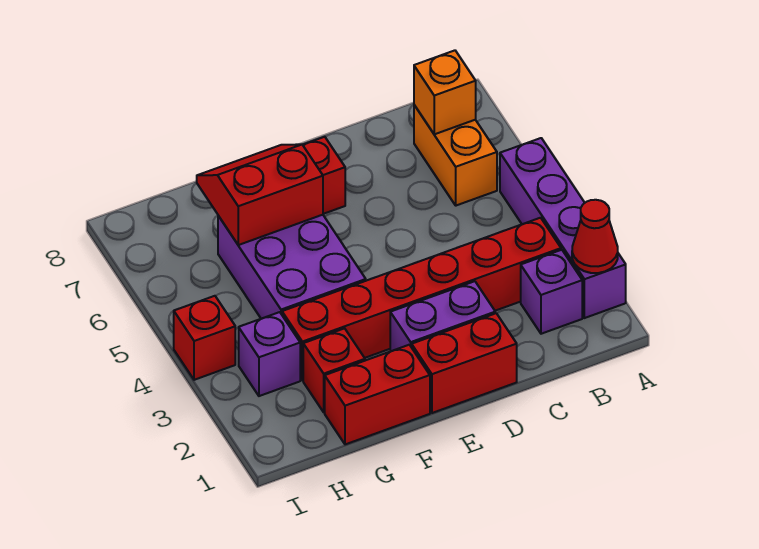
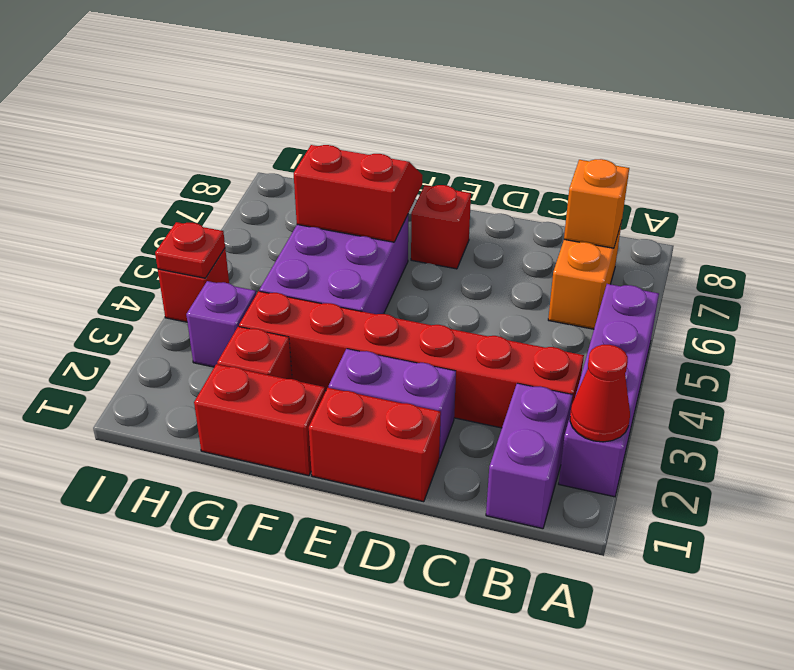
purple 1x1 brick [521,250,582,334] -> purple 1x2 brick [486,383,573,529]
none -> red 1x1 plate [155,222,225,278]

